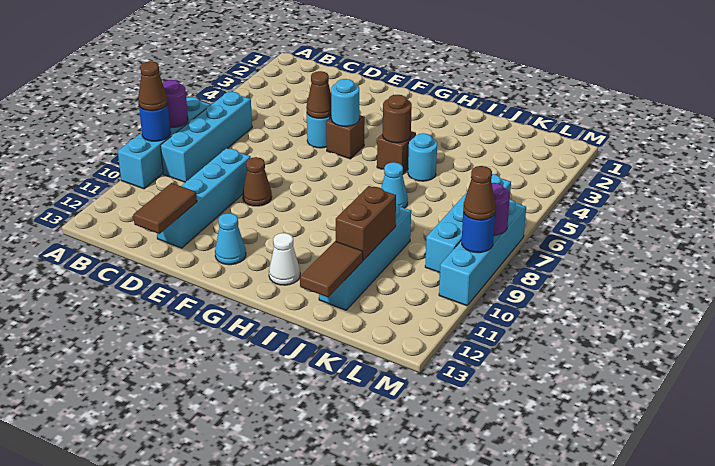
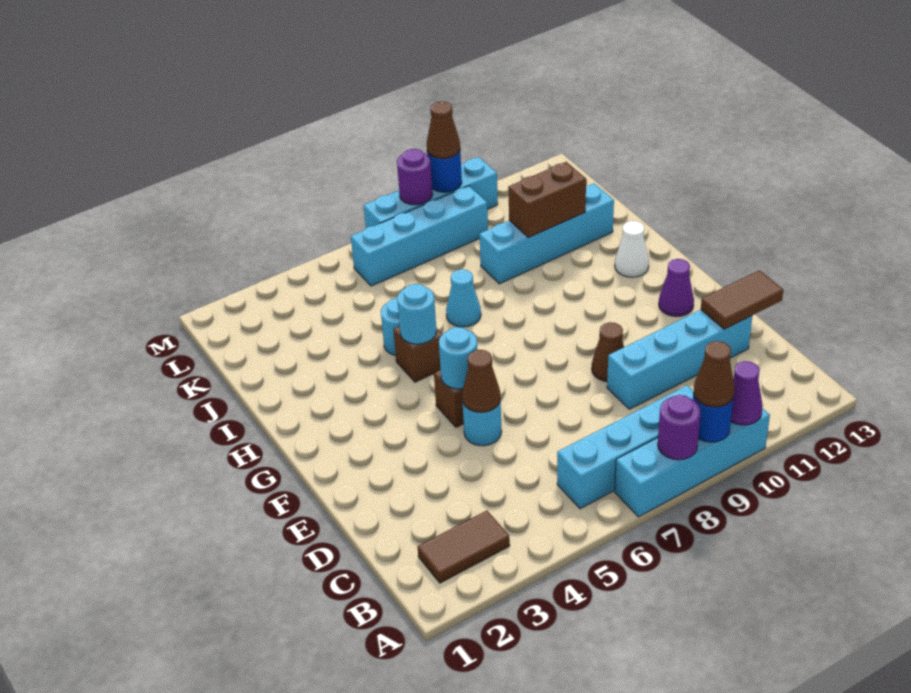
none -> purple 1x1 cone [731,361,763,425]
cyan 1x1 cone [215,213,246,265] -> purple 1x1 cone [659,259,694,317]
brown 1x1 round brick [383,95,412,143] -> cyan 1x1 round brick [397,284,437,344]
brown 1x2 tile [300,241,363,297] -> brown 1x2 tile moved to [418,511,510,583]

